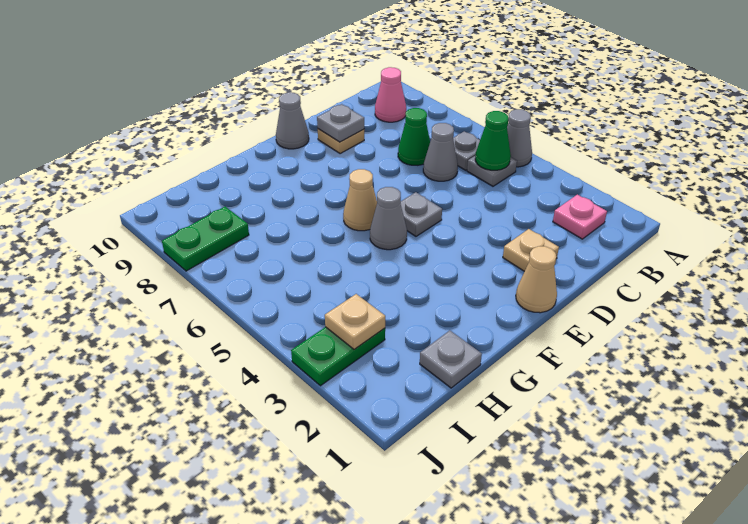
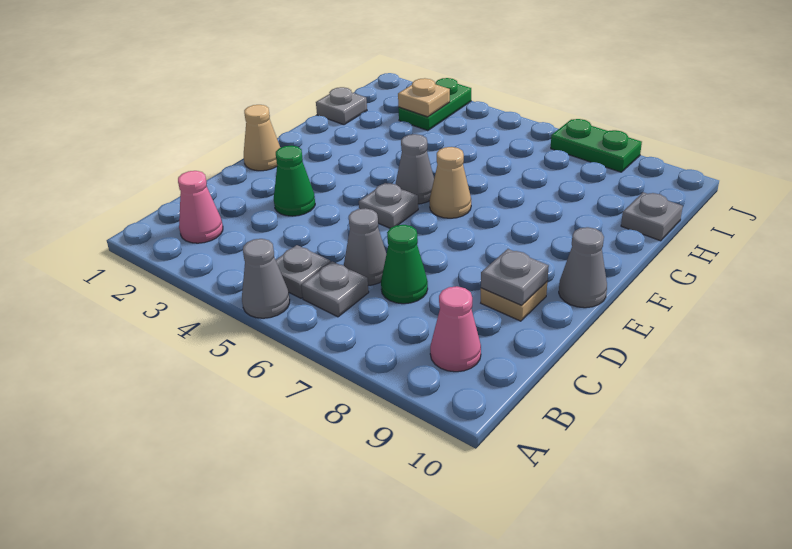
pink 1x1 plate [553,195,607,239] -> pink 1x1 cone [178,171,223,243]
green 1x1 cone [475,111,511,170] -> green 1x1 cone moved to [274,146,315,216]
tan 1x1 plate [503,229,559,271] -> none
none -> grey 1x1 plate [621,192,683,241]
green 1x2 plate [162,207,249,271] -> green 1x2 plate turned to [551,119,642,172]

